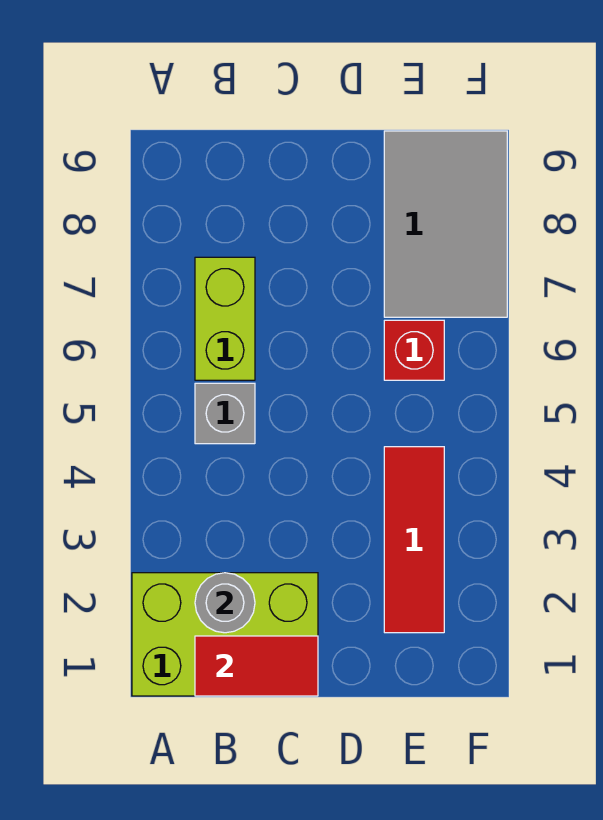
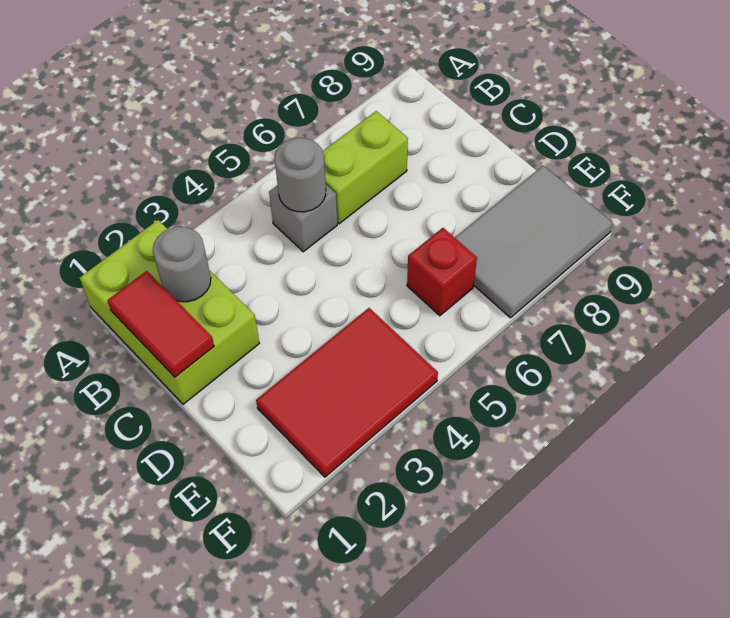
none -> grey 1x1 round brick [275,138,326,212]
red 1x3 tile [384,447,444,633] -> red 2x3 tile [256,308,438,477]

